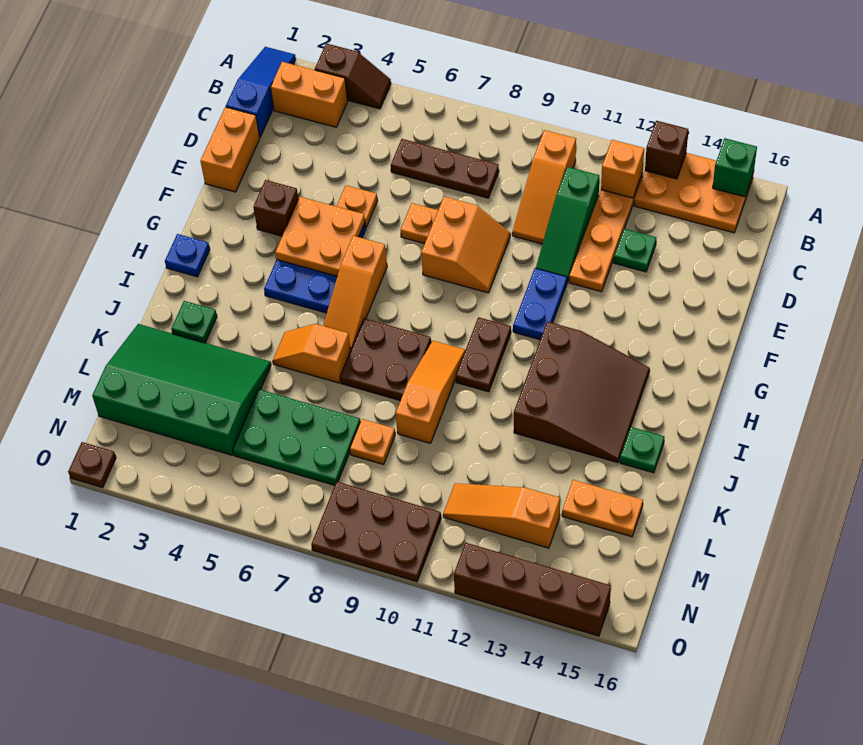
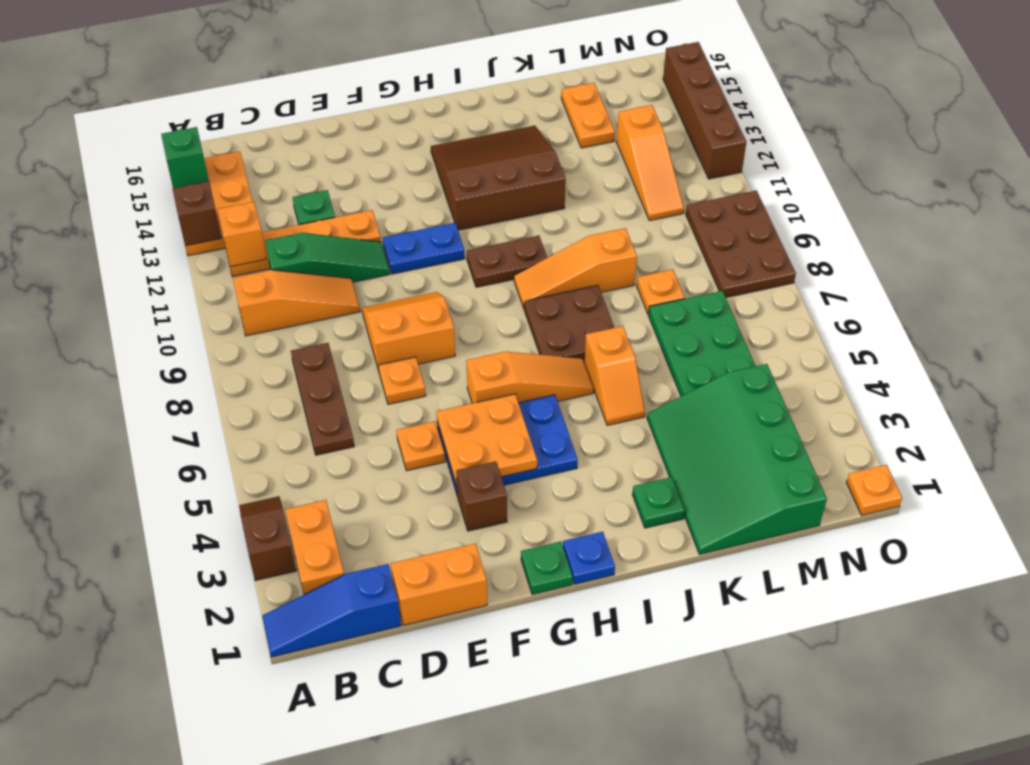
green 1x1 plate [620,427,664,473] -> green 1x1 plate moved to [521,542,573,595]
brown 1x1 plate [68,442,116,488] -> orange 1x1 plate [846,465,902,515]

